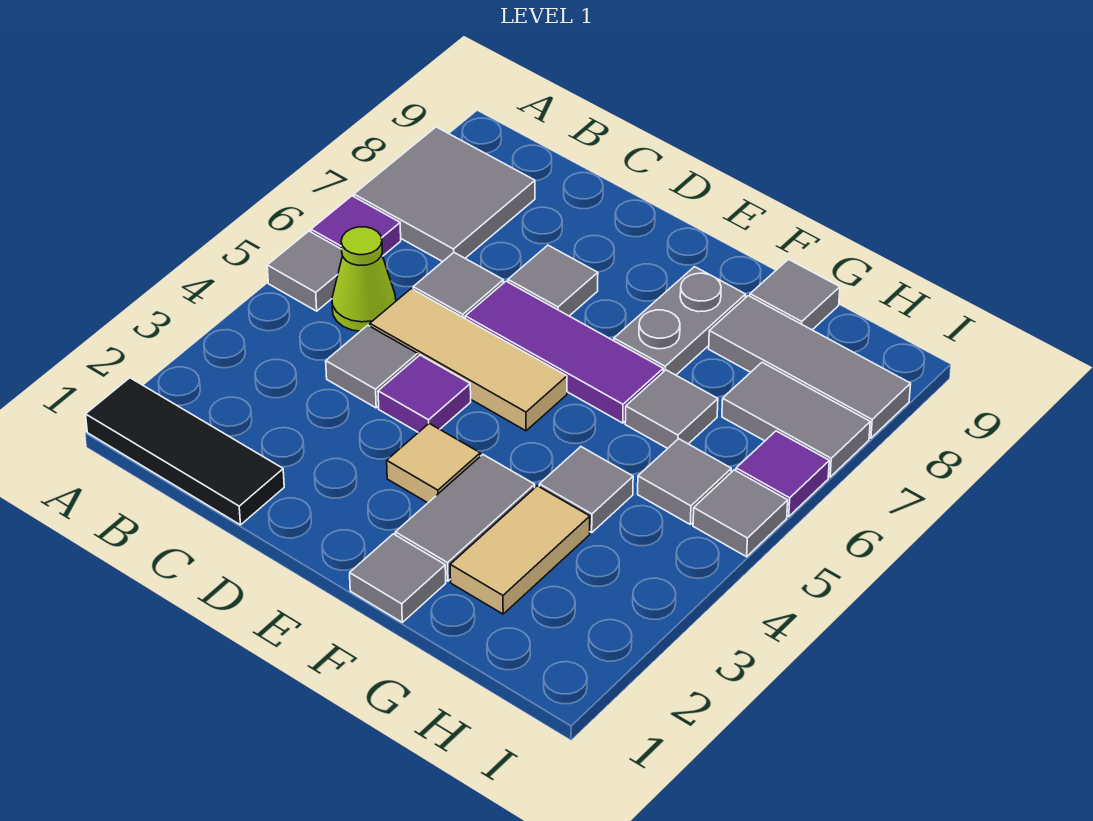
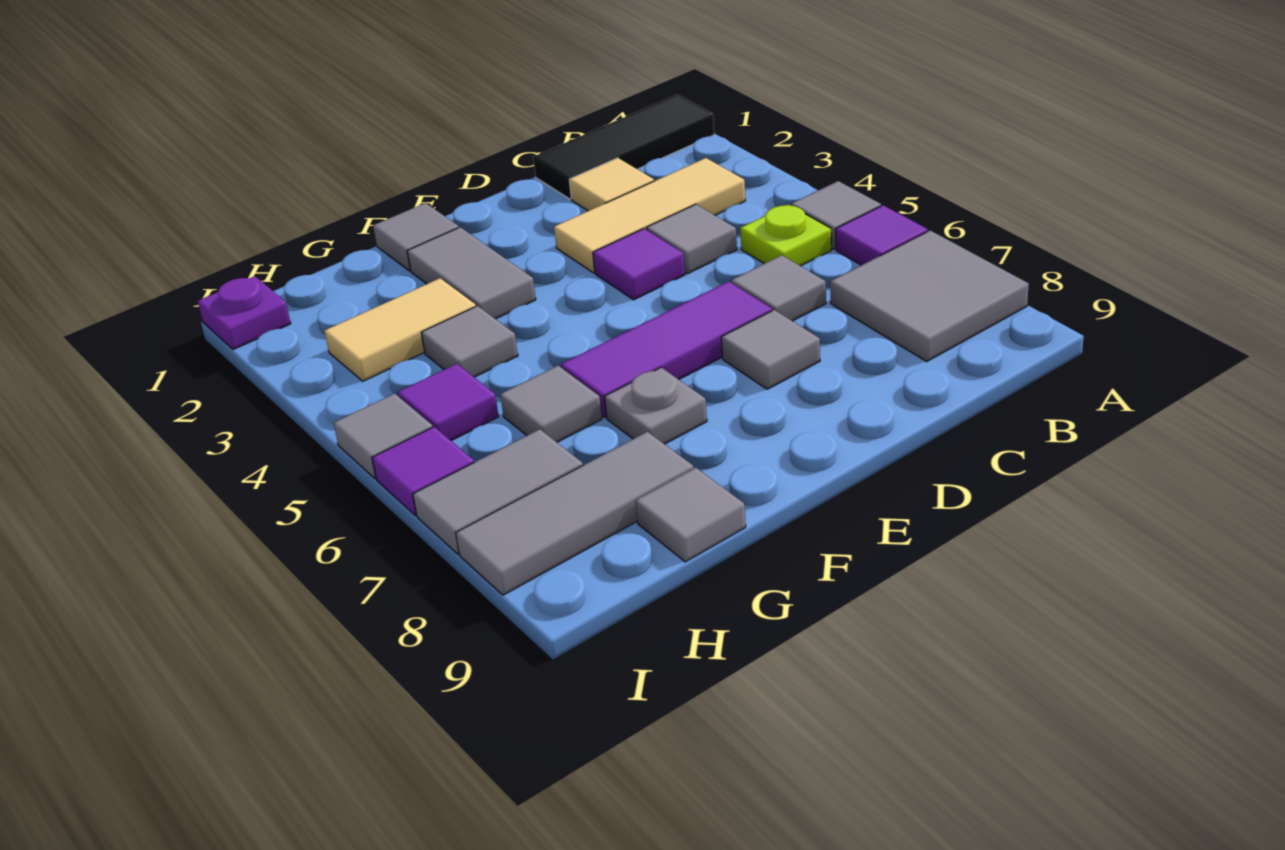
lime 1x1 cone [332,227,396,331] -> lime 1x1 plate [740,205,831,266]
tan 1x3 tile [370,289,567,431] -> tan 1x3 tile moved to [554,158,745,273]
tan 1x1 tile [387,424,480,503] -> tan 1x1 tile moved to [569,158,654,211]
grey 1x2 plate [614,267,746,375] -> grey 1x1 plate [605,368,707,444]
tan 1x2 tile [450,486,590,614] -> tan 1x2 tile turned to [325,278,476,381]
grey 1x1 tile [638,439,731,524] -> purple 1x1 tile [398,364,499,441]
none -> purple 1x1 plate [198,276,291,350]

